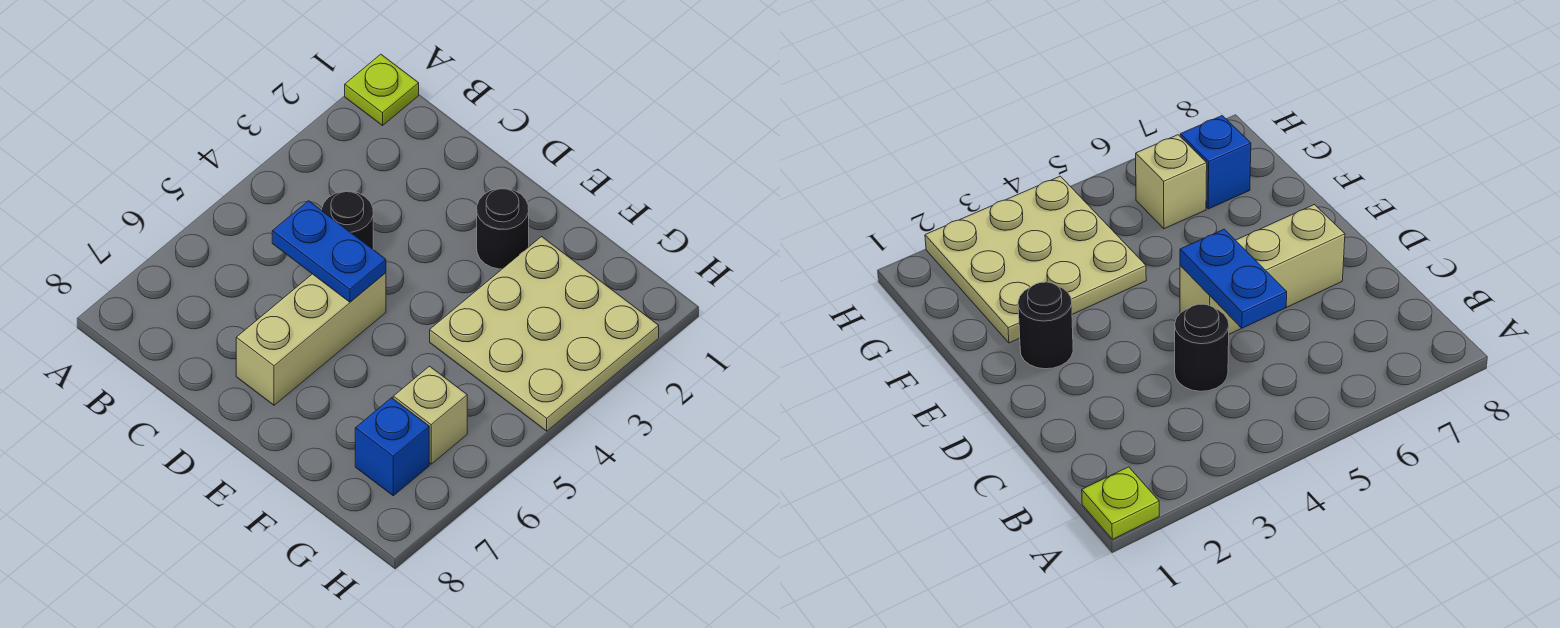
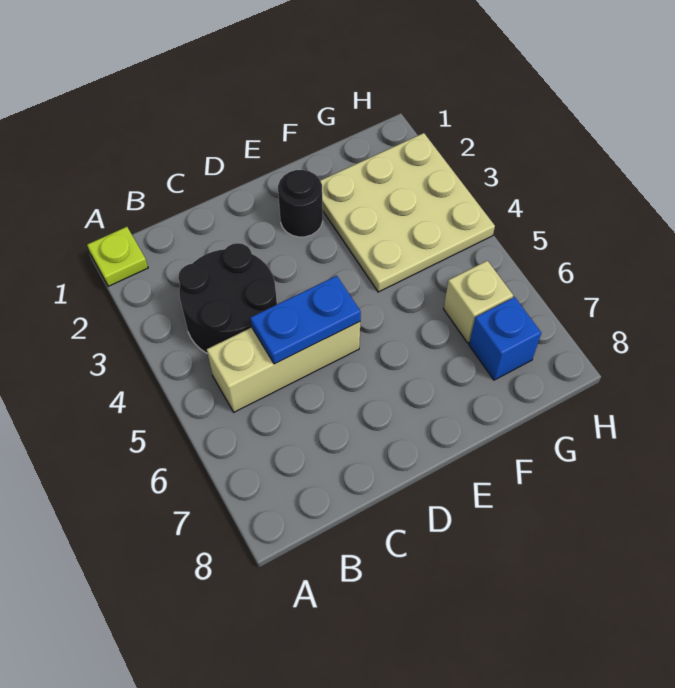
black 1x1 round brick [321,191,373,249] -> black 2x2 round brick [178,243,277,354]
tan 1x3 brick [236,273,386,405] -> tan 1x3 brick turned to [207,322,360,412]

